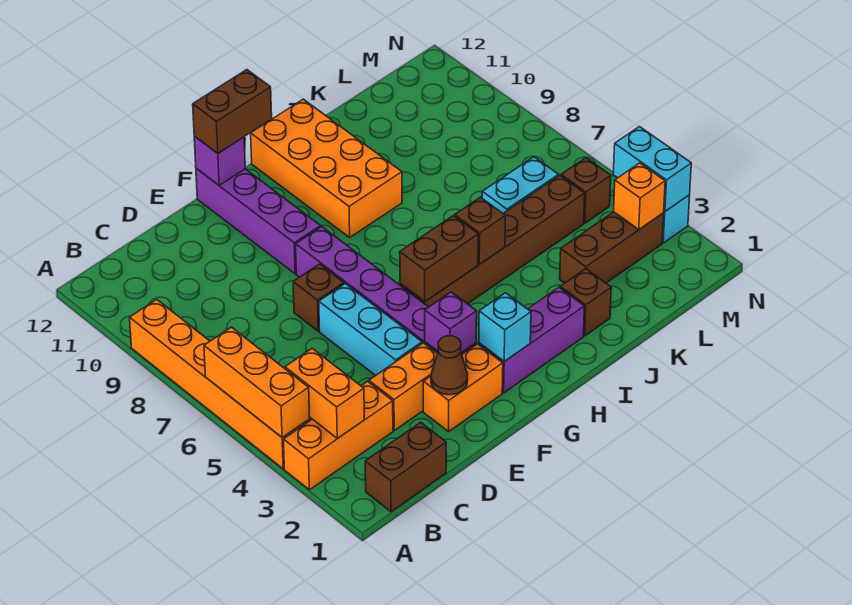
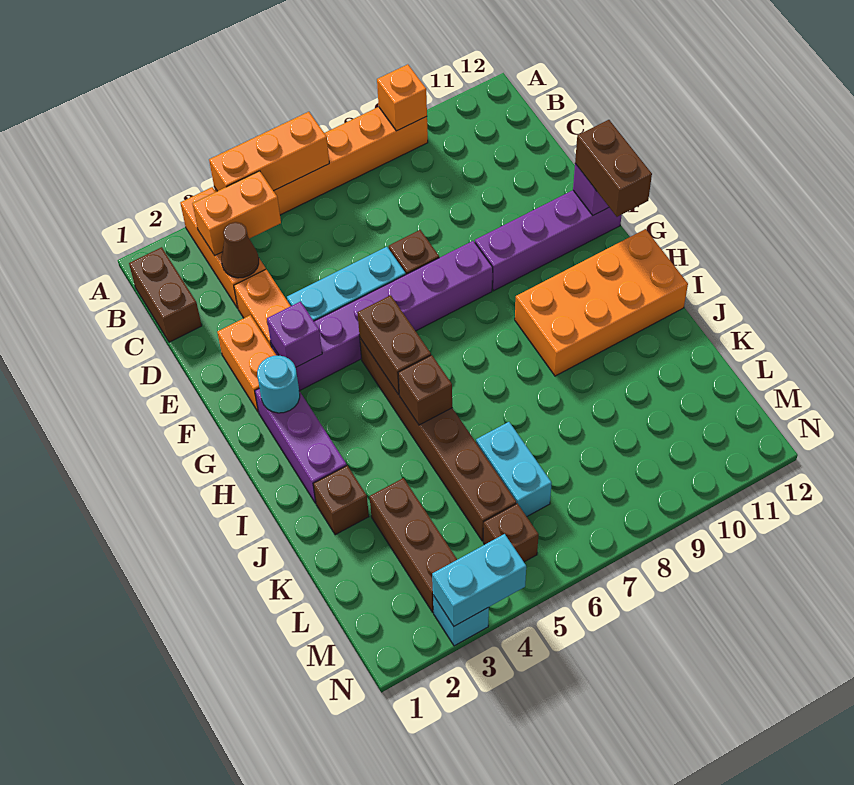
brown 1x1 cone [431,336,468,395] -> brown 1x1 cone moved to [221,222,259,278]
cyan 1x1 brick [479,293,531,361] -> cyan 1x1 round brick [257,356,300,413]
orange 1x1 brick [614,163,665,229] -> orange 1x1 brick moved to [377,64,427,131]

